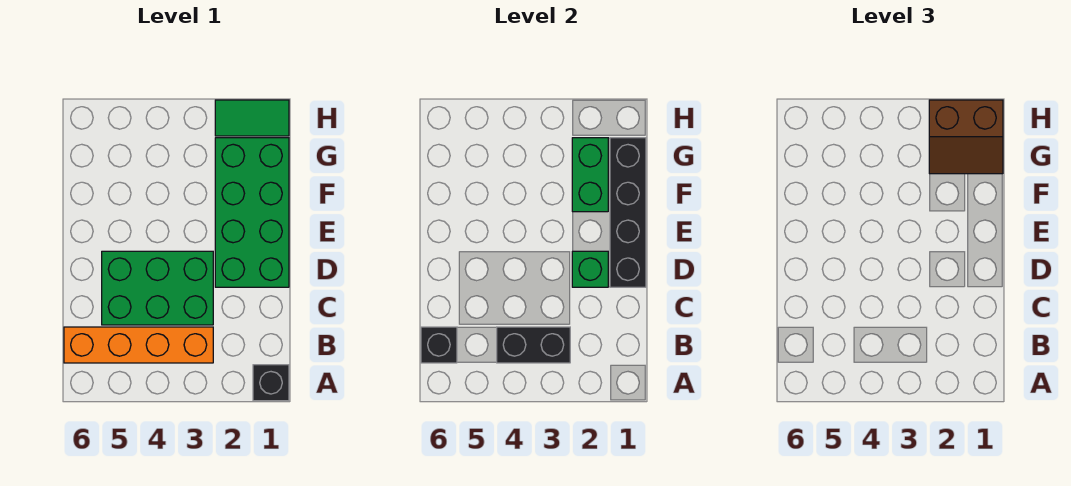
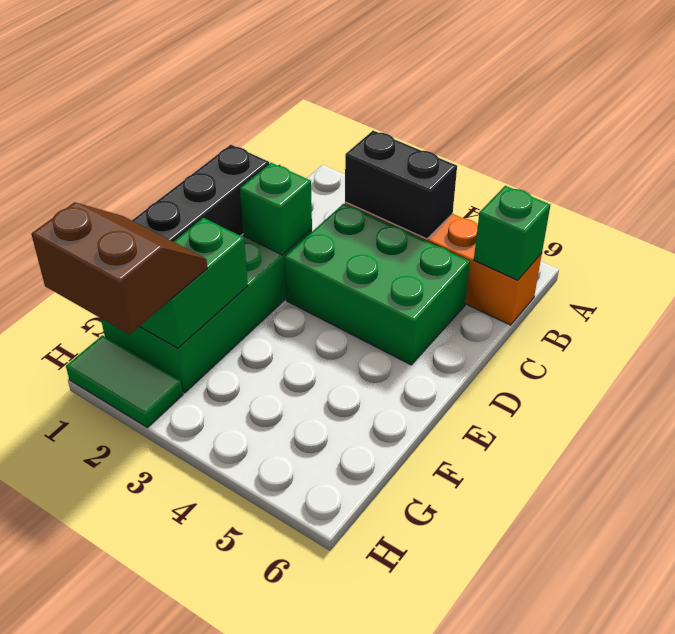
black 1x1 brick [253,365,289,401] -> none
black 1x1 brick [421,327,457,363] -> green 1x1 brick [474,186,550,280]

